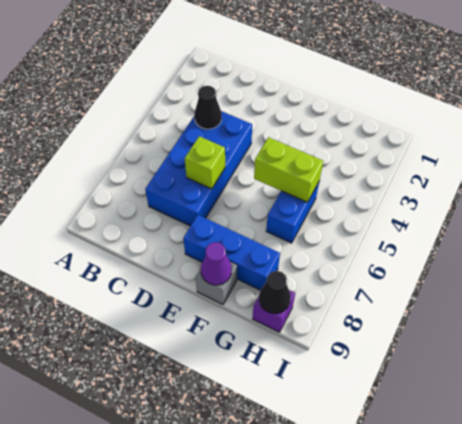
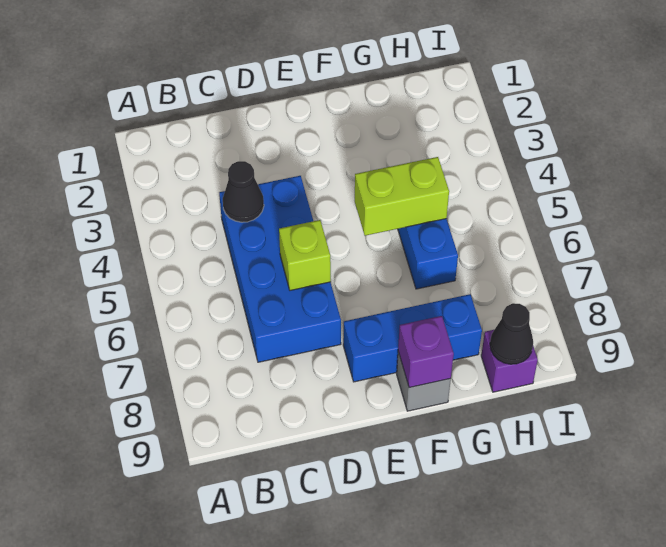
purple 1x1 cone [201,242,232,285] -> purple 1x1 brick [398,316,454,388]

